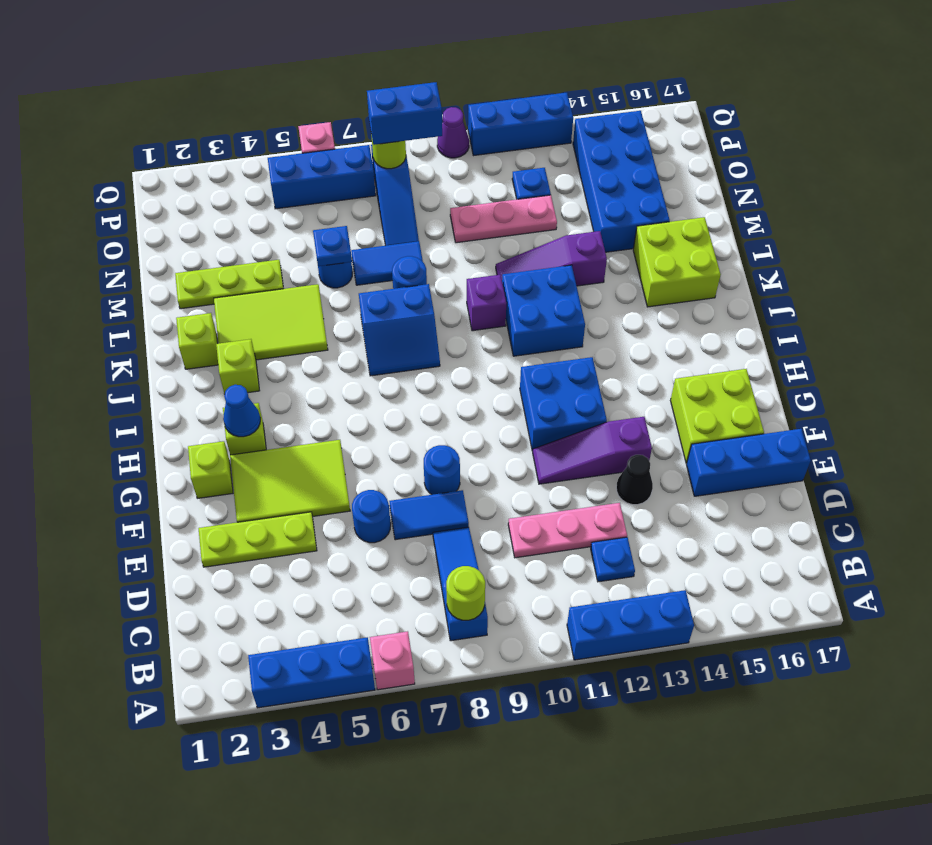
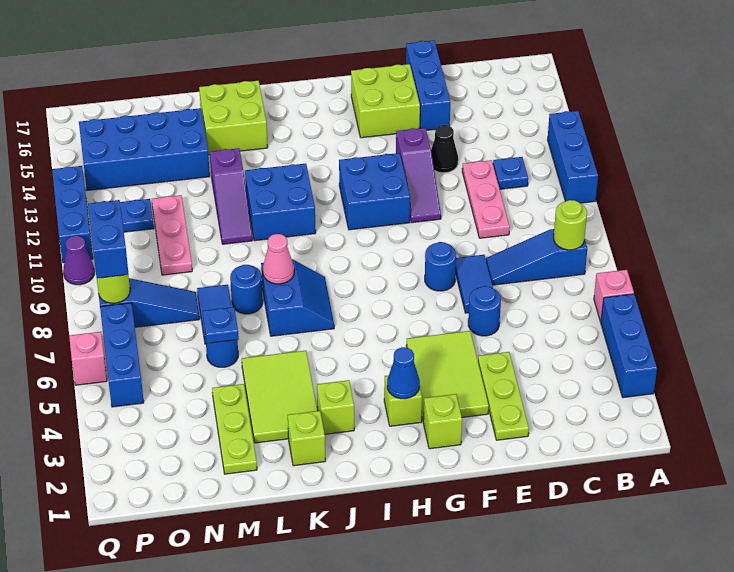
none -> pink 1x1 cone [263,234,294,284]
purple 1x1 brick [467,275,506,331] -> none

